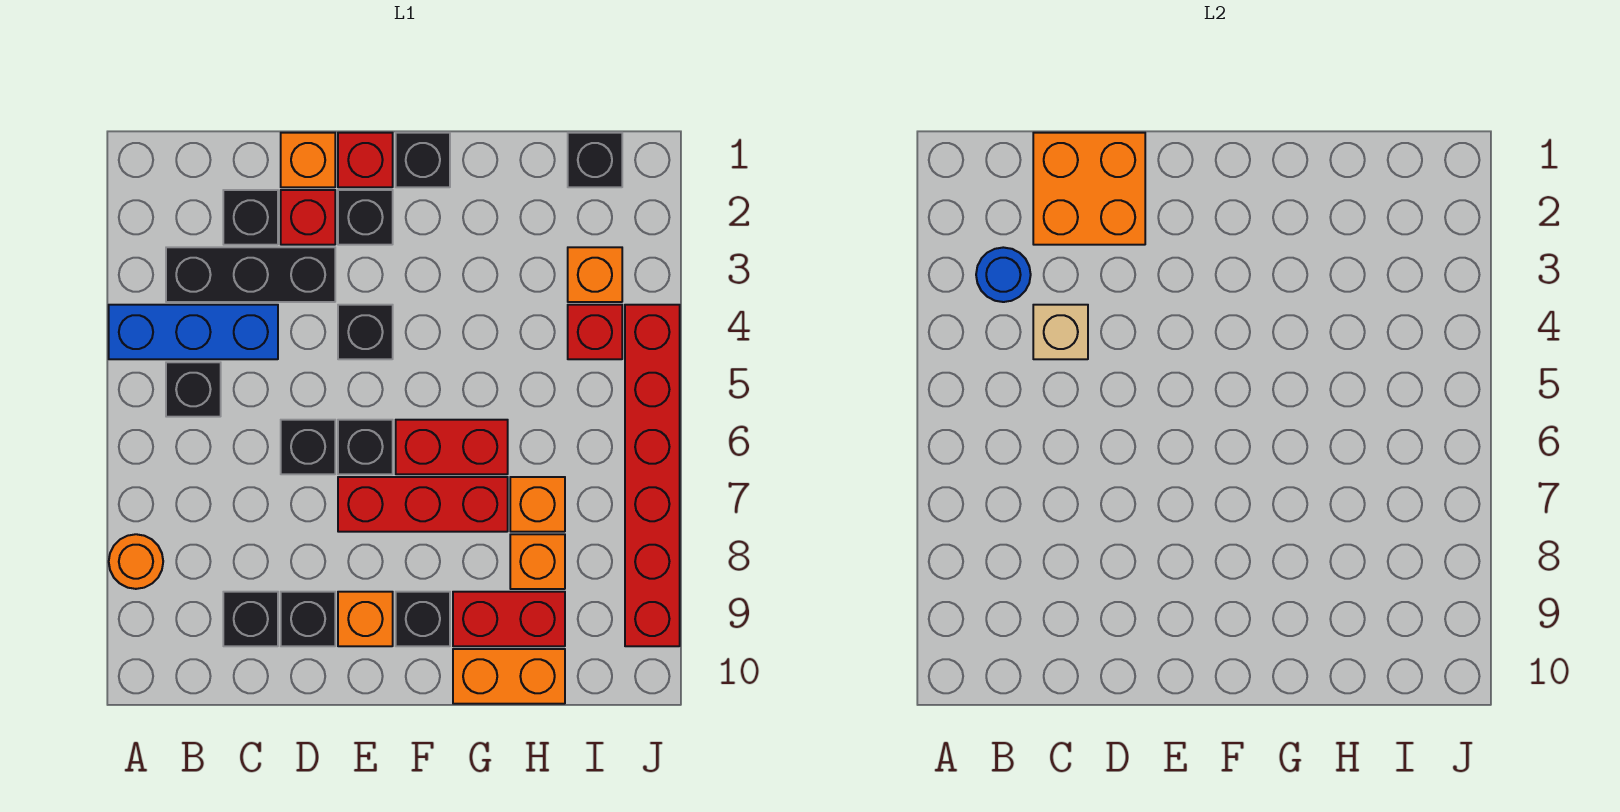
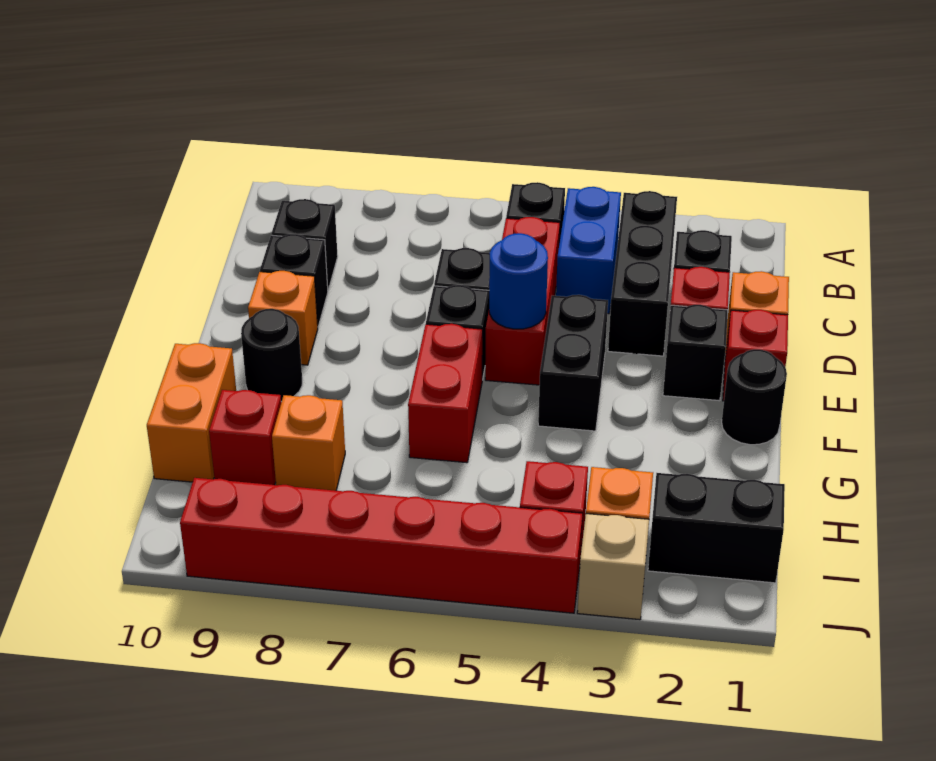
blue 1x3 brick [109,305,278,359] -> blue 1x2 brick [556,187,621,314]
orange 1x1 round brick [109,534,163,589] -> none
blue 1x1 round brick [976,247,1031,302] -> blue 1x1 round brick moved to [489,233,548,329]
orange 2x2 brick [1033,133,1145,245] -> none
tan 1x1 brick [1033,305,1088,359] -> tan 1x1 brick moved to [577,514,649,620]
black 1x1 brick [338,305,393,359] -> black 1x2 brick [538,295,608,431]
red 1x3 brick [338,477,508,532] -> red 1x3 brick moved to [485,217,560,385]
black 1x1 brick [396,133,450,187] -> black 1x1 round brick [722,349,787,445]
black 1x1 brick [396,592,450,646] -> black 1x1 round brick [241,309,302,401]
red 1x2 brick [453,592,565,646] -> red 1x1 brick [209,390,281,485]
orange 1x1 brick [510,477,565,532] -> none
black 1x1 brick [568,133,622,187] -> black 1x2 brick [648,473,785,583]

